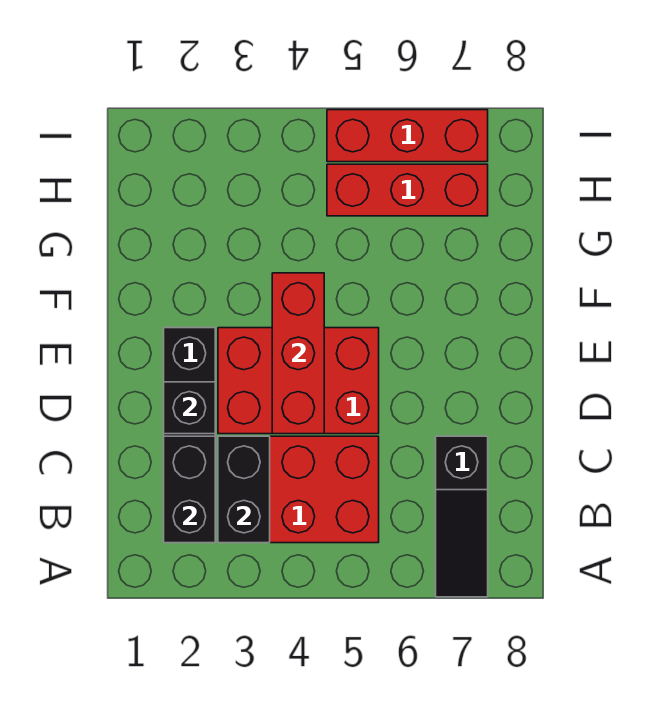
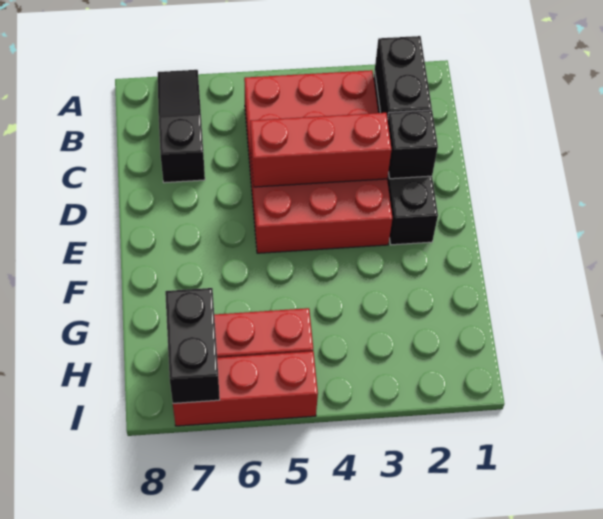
black 1x2 brick [218,436,270,543] -> black 1x2 brick moved to [165,288,220,403]
red 1x3 brick [272,273,324,434] -> red 1x3 brick turned to [250,113,392,187]

